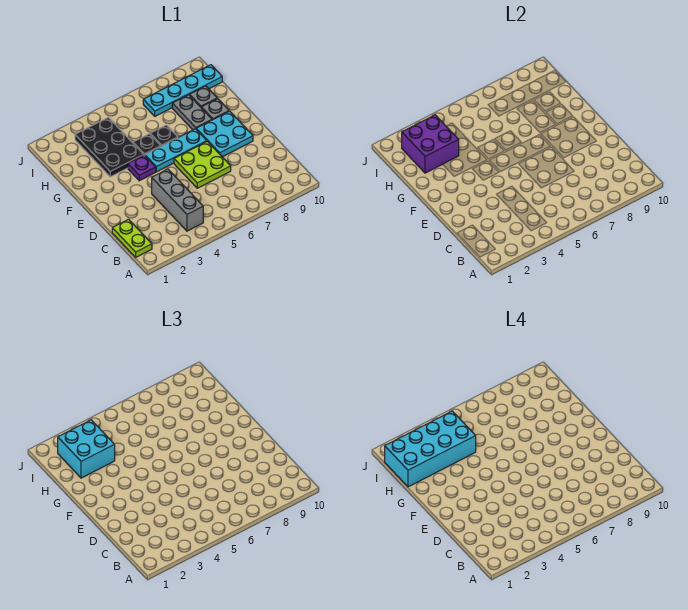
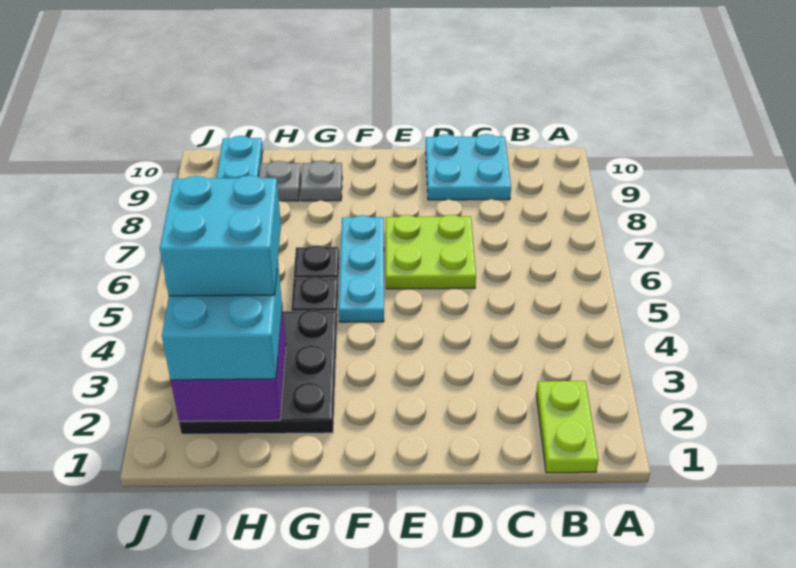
lime 1x2 plate [112,219,152,257] -> lime 1x2 plate turned to [536,381,599,473]
grey 1x3 brick [152,169,203,231] -> none
cyan 2x2 plate [196,111,253,157] -> cyan 2x2 plate moved to [426,134,511,200]
purple 1x1 plate [128,155,156,181] -> none
black 2x3 plate [75,117,143,177] -> black 3x3 plate [179,310,337,434]
grey 1x2 plate [172,95,212,130] -> none
cyan 2x4 brick [385,411,476,487] -> cyan 2x2 brick [160,175,281,296]

